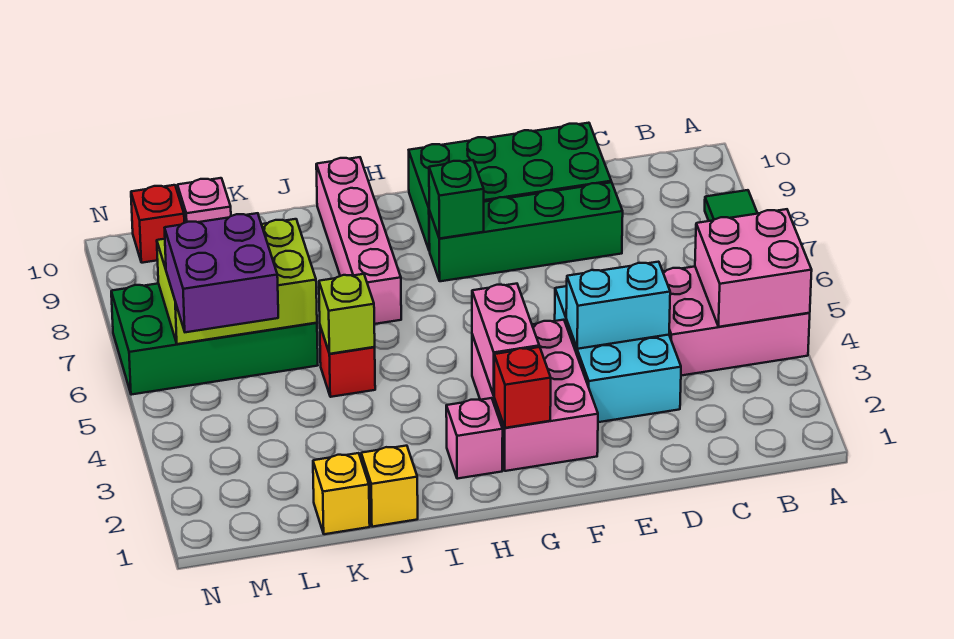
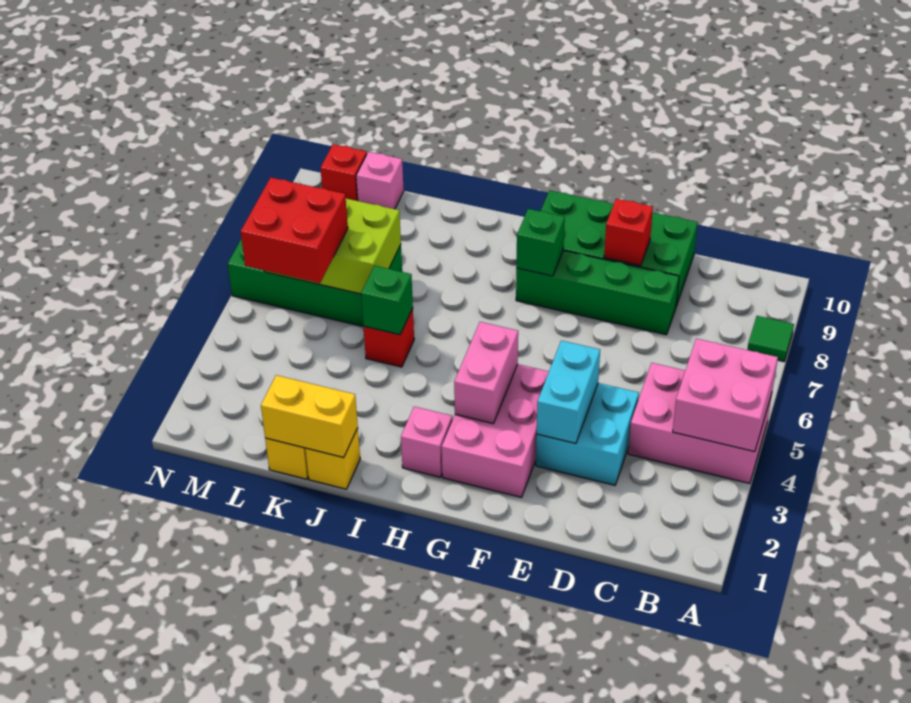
cyan 2x3 brick [555,286,681,422] -> cyan 2x2 brick [536,383,639,485]
cyan 1x2 brick [566,262,670,349] -> cyan 1x2 brick turned to [537,341,600,444]
red 1x1 brick [494,347,551,428] -> red 1x1 brick moved to [604,199,653,266]
pink 1x4 brick [316,157,401,324] -> none
none -> yellow 1x2 brick [261,375,358,458]
lime 1x1 brick [319,274,375,354] -> green 1x1 brick [361,266,413,335]
purple 2x2 brick [165,213,278,332] -> red 2x2 brick [241,178,348,283]

